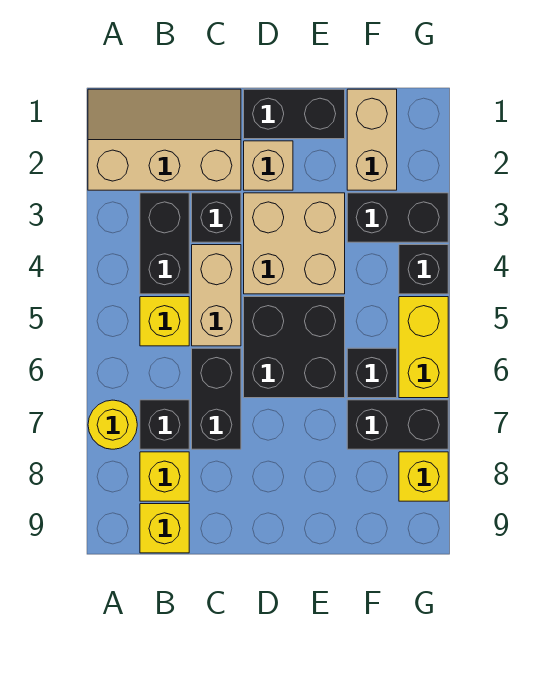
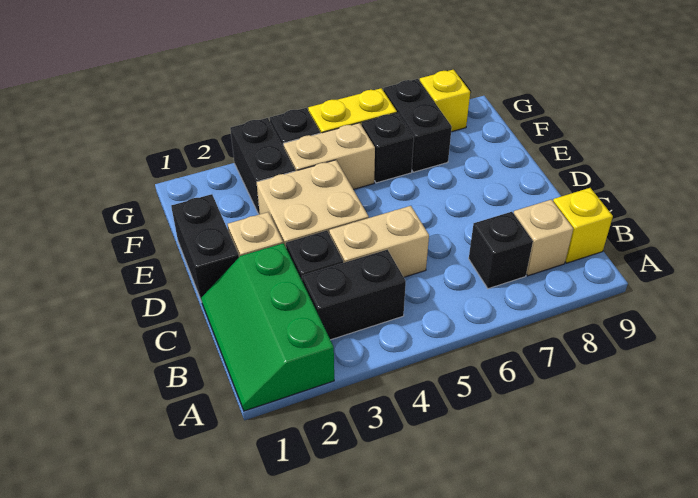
tan 2x3 slope [88,89,241,190] -> green 2x3 slope [201,243,334,411]
yellow 1x1 round brick [88,400,137,449] -> none
yellow 1x1 brick [140,297,189,346] -> none
yellow 1x1 brick [140,452,189,501] -> tan 1x1 brick [514,200,573,276]
black 1x2 brick [192,348,241,449] -> none
black 2x2 brick [244,297,345,398] -> none
tan 1x2 brick [347,89,397,190] -> tan 1x2 brick moved to [283,123,375,189]

